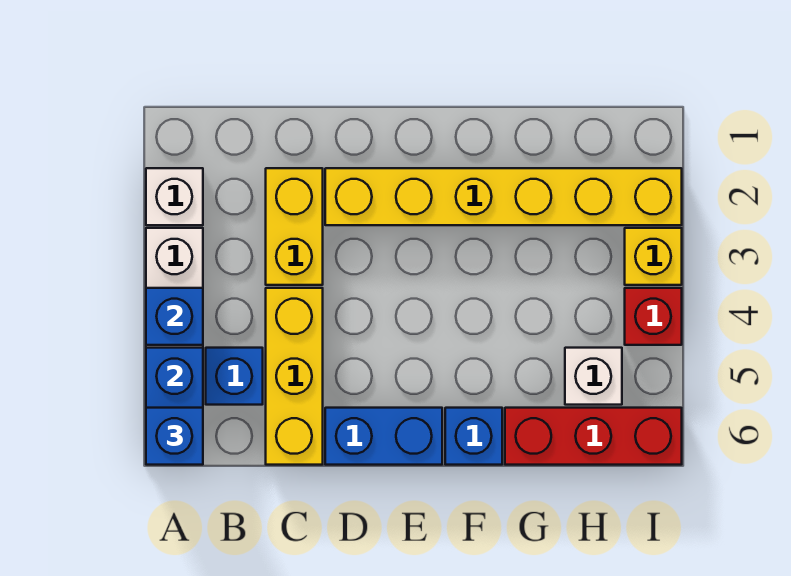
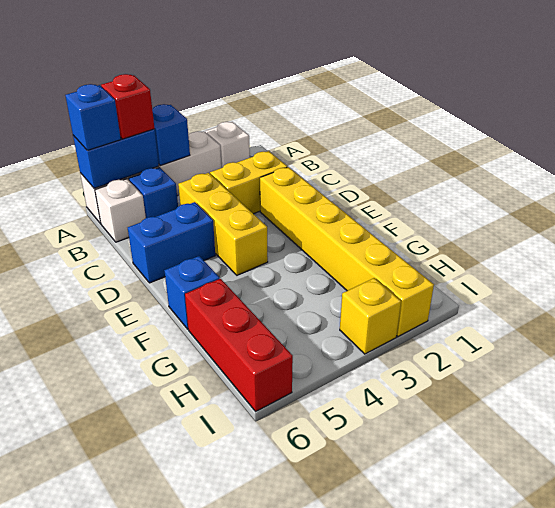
yellow 1x3 brick [266,288,323,465] -> yellow 1x3 brick turned to [178,173,268,275]
blue 1x2 brick [325,408,442,465] -> blue 1x2 brick turned to [128,202,215,283]
white 1x1 brick [565,348,622,405] -> white 1x1 brick moved to [95,179,146,242]
red 1x1 brick [625,288,682,345] -> red 1x1 brick moved to [101,74,155,139]

